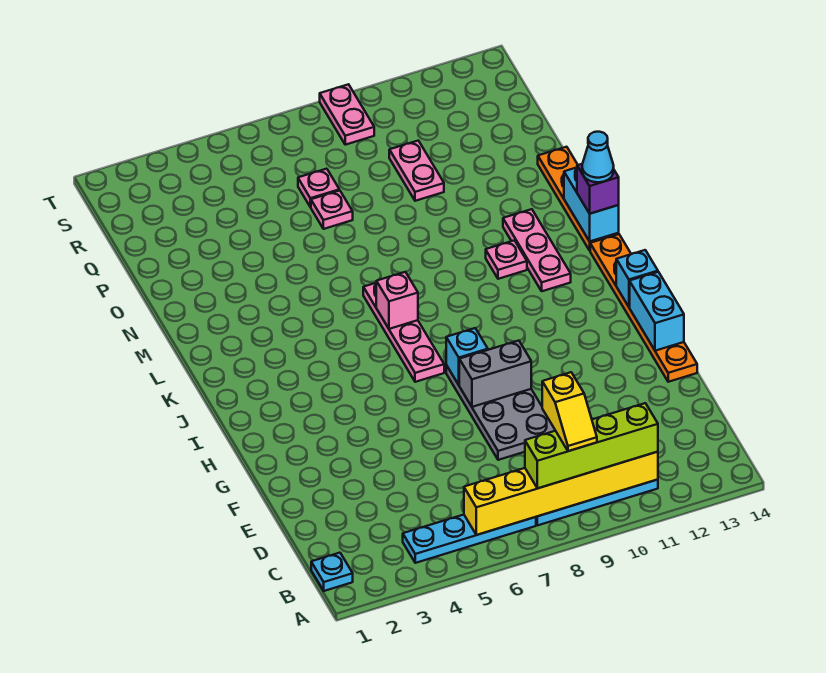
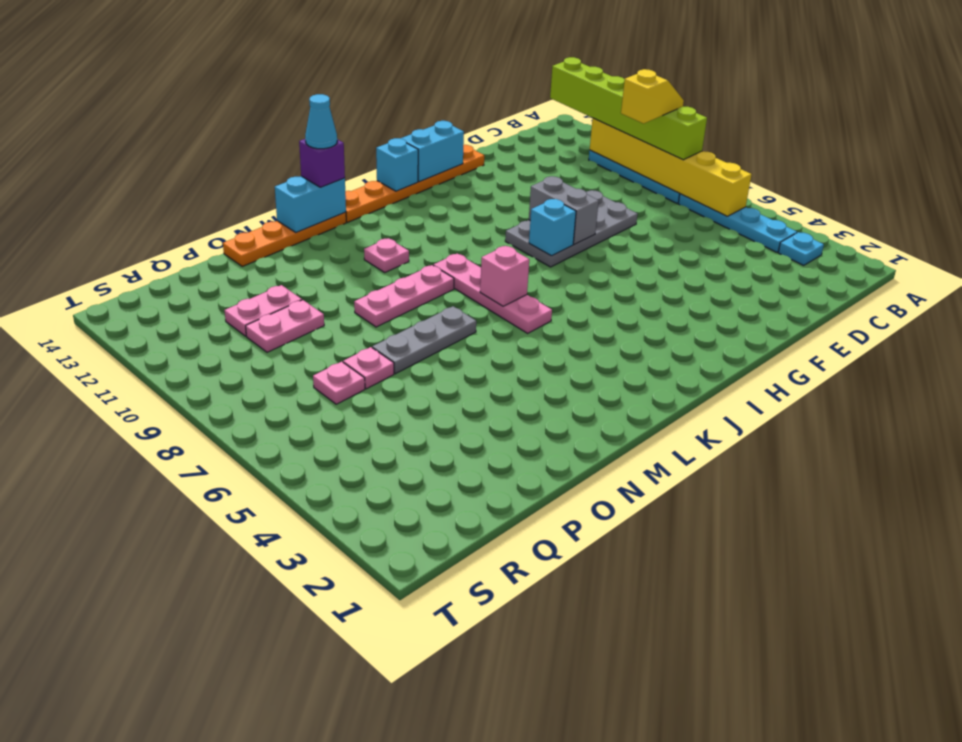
cyan 1x1 plate [311,553,353,591] -> cyan 1x1 plate moved to [778,232,824,265]
lime 1x4 brick [525,403,658,488] -> lime 1x6 brick [550,57,707,160]
pink 1x4 plate [363,283,444,382] -> pink 1x4 plate turned to [433,254,552,333]
pink 1x3 plate [503,209,571,291] -> pink 1x3 plate moved to [354,265,454,327]
none -> grey 1x3 plate [372,306,476,374]
pink 1x2 plate [320,84,374,145] -> pink 1x2 plate moved to [224,285,302,336]

